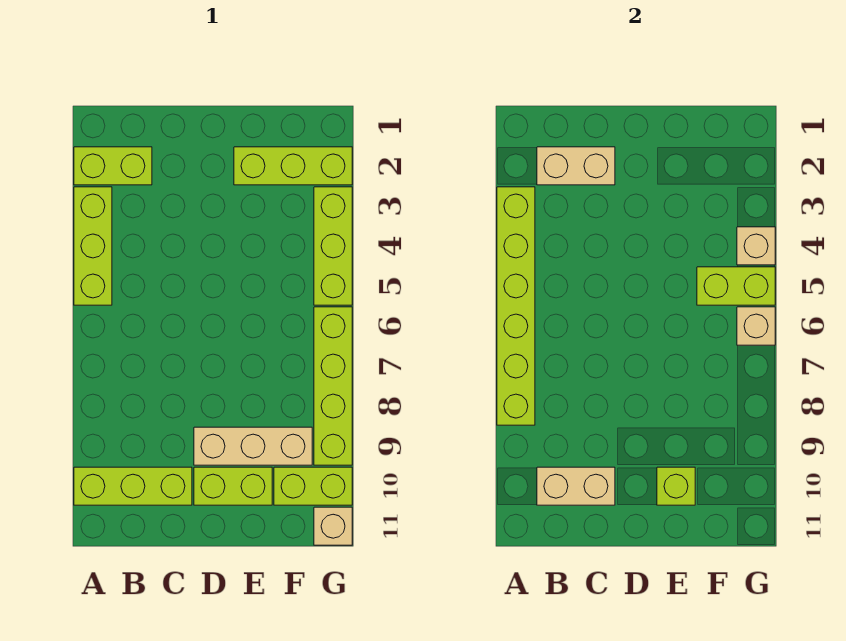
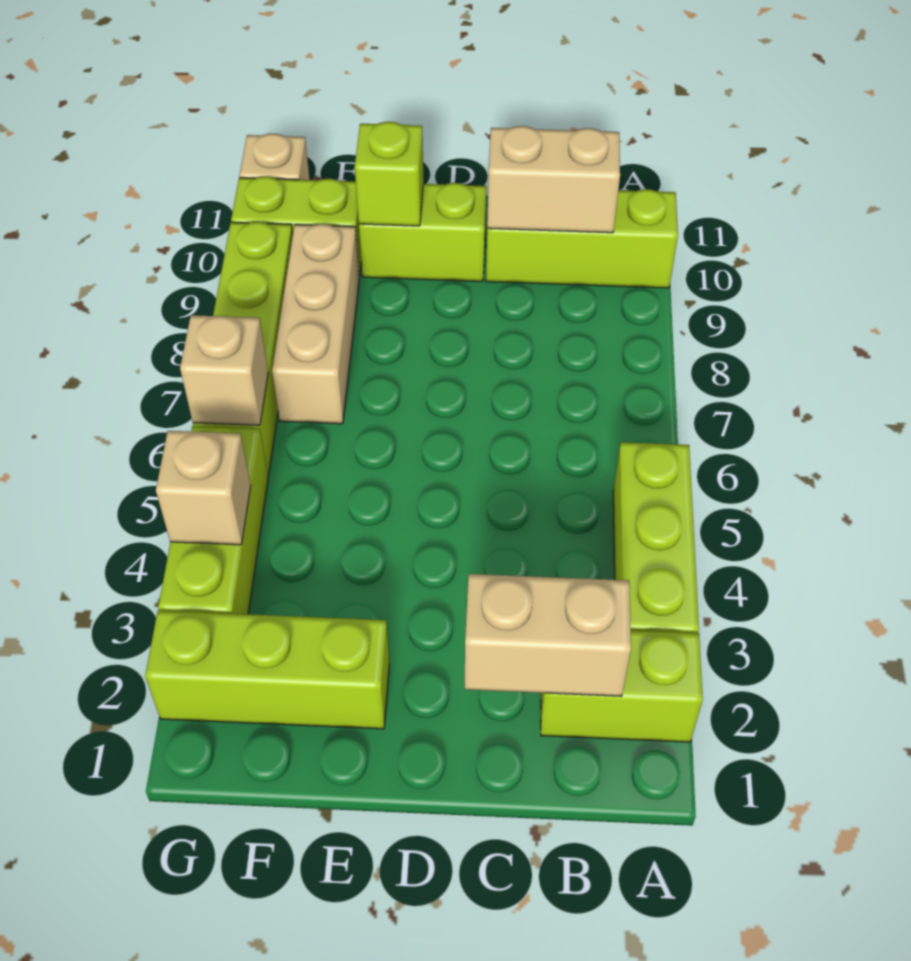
lime 1x6 brick [497,187,535,425] -> none
tan 1x3 brick [194,427,312,465] -> tan 1x3 brick turned to [272,224,359,424]
lime 1x2 brick [697,267,775,305] -> none

